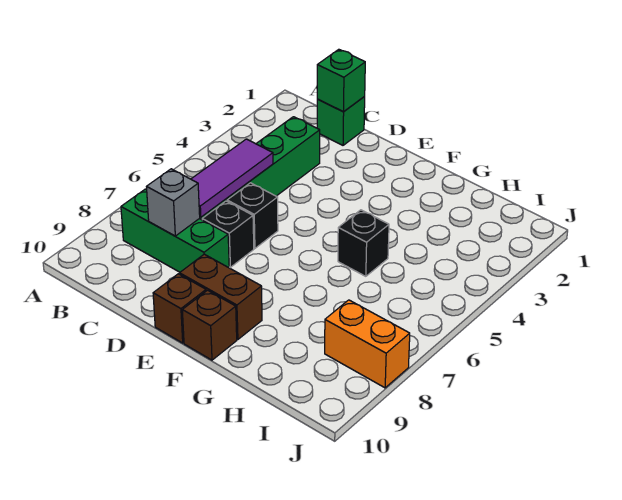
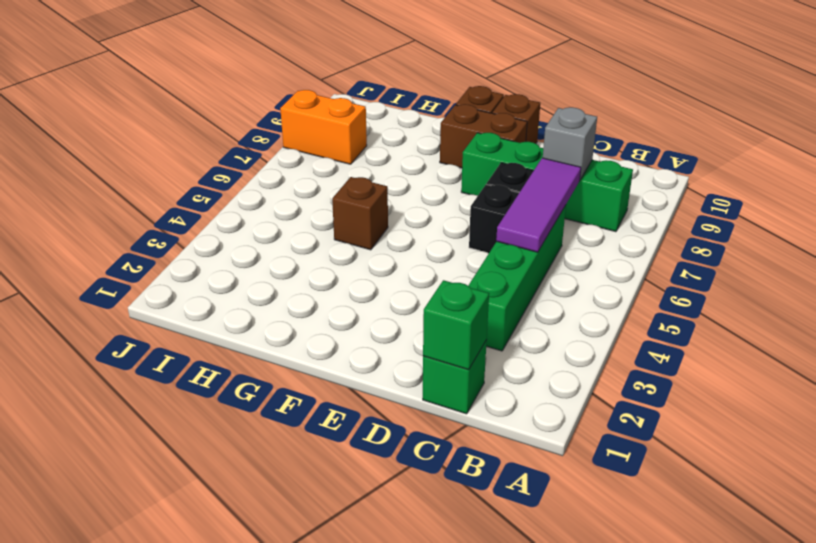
green 1x3 brick [121,189,229,272] -> green 1x4 brick [461,133,633,232]
black 1x1 brick [338,210,389,276] -> brown 1x1 brick [332,177,388,250]

